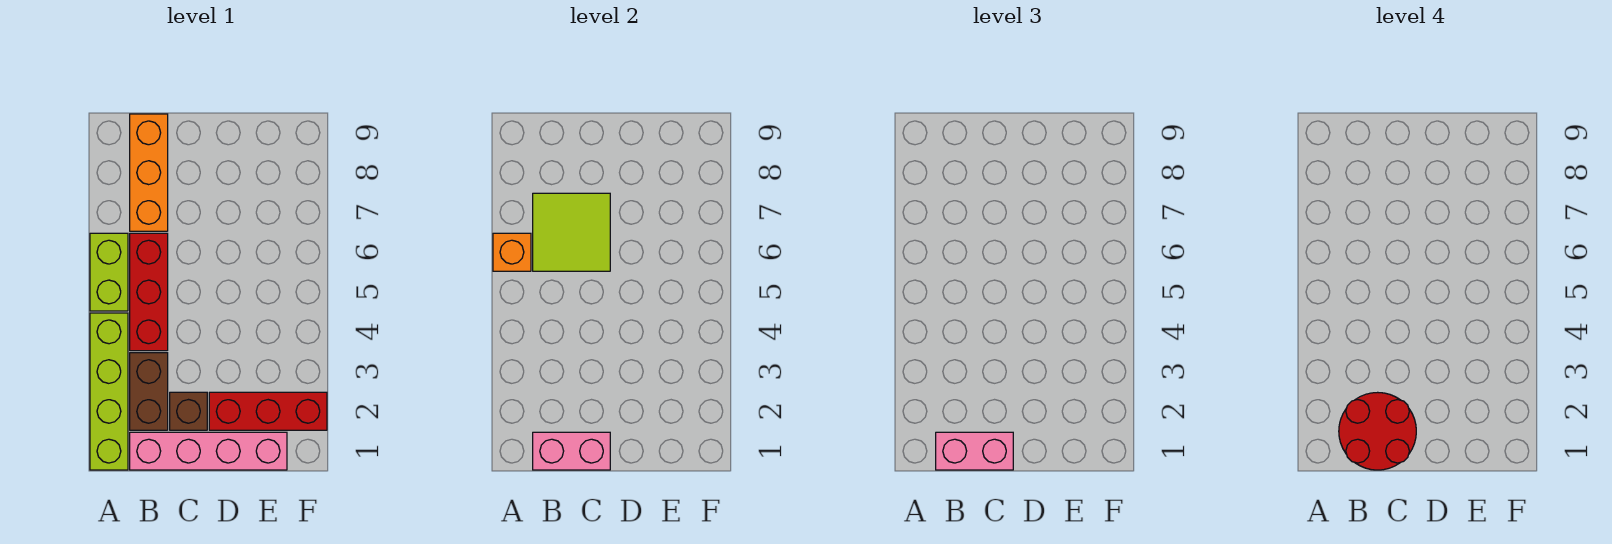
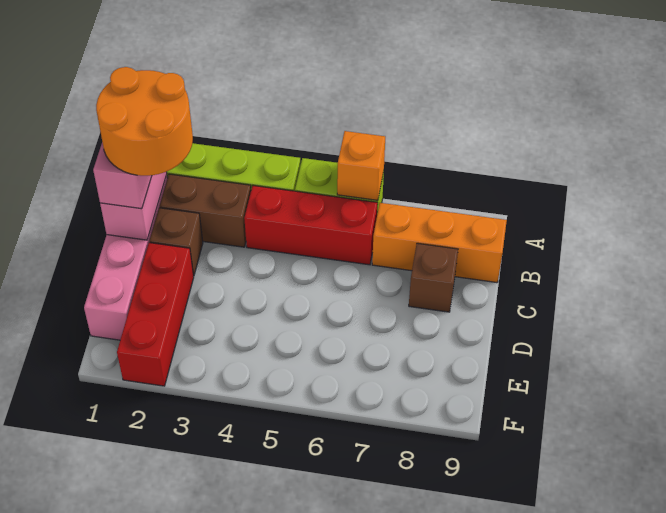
red 2x2 round brick [1339,392,1416,470] -> orange 2x2 round brick [96,67,193,176]
lime 2x2 tile [533,193,610,271] -> none
none -> brown 1x1 brick [409,243,458,312]

